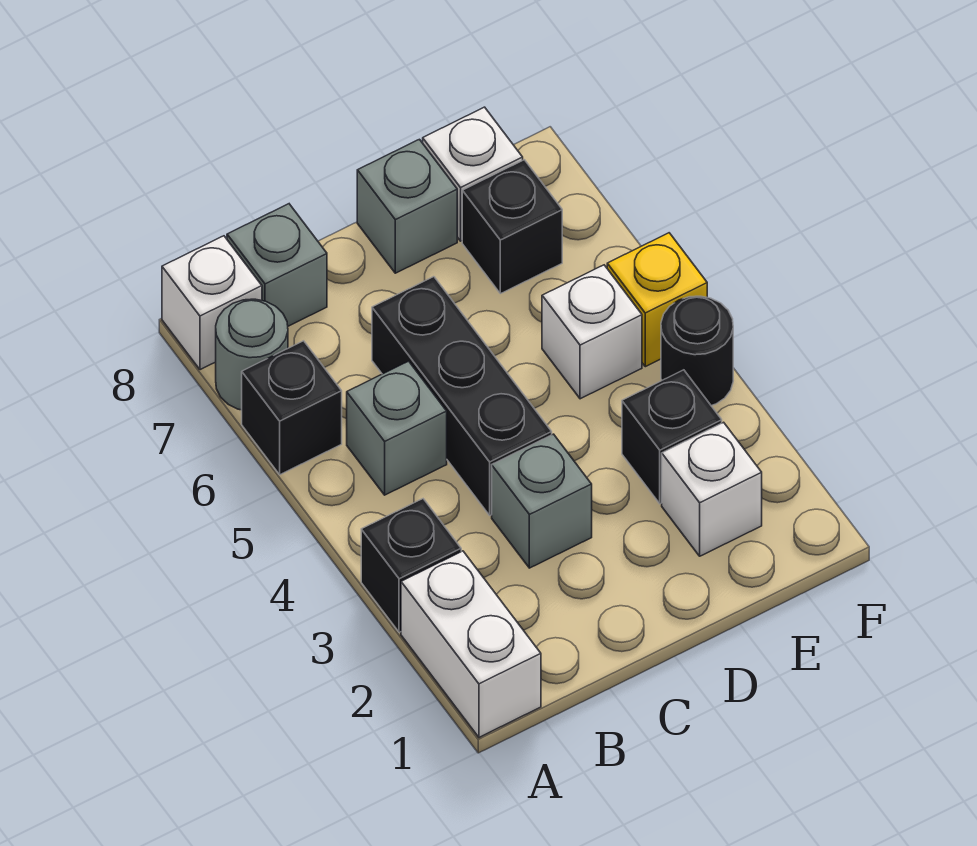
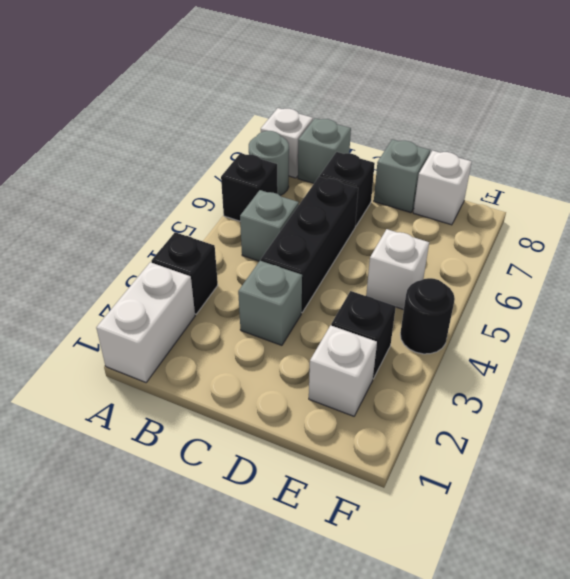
black 1x1 brick [462,160,562,294] -> black 1x1 brick moved to [320,152,375,226]
yellow 1x1 brick [607,233,707,367] -> none

